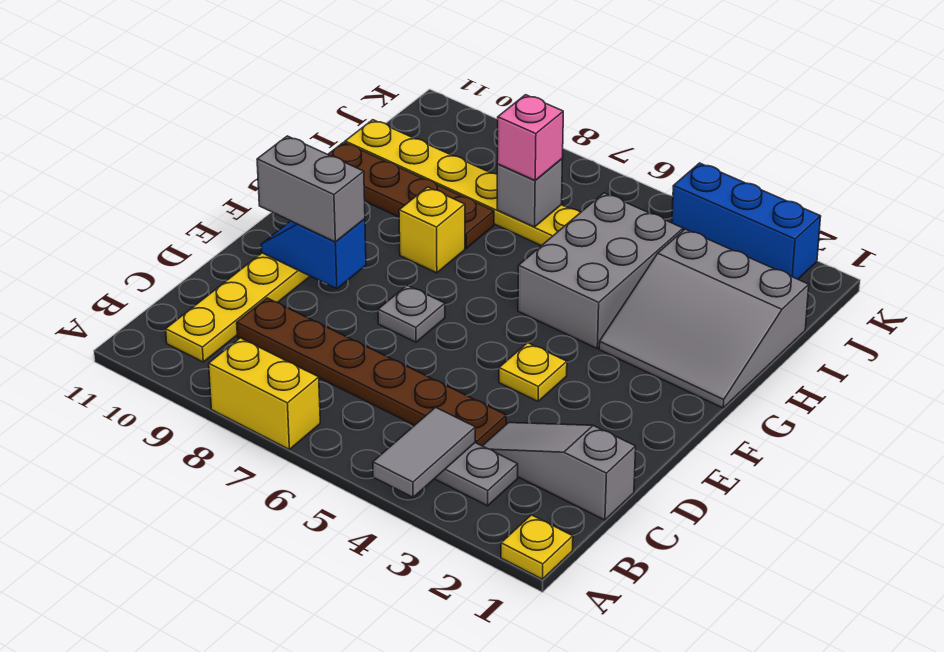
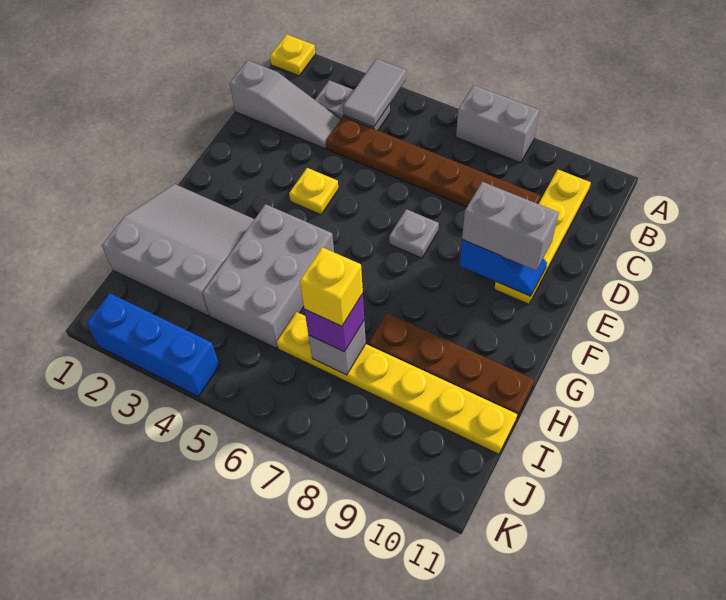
yellow 1x2 brick [209,338,320,449] -> grey 1x2 brick [456,85,540,163]
yellow 1x1 brick [399,187,465,273] -> yellow 1x1 brick moved to [300,247,363,326]
pink 1x1 brick [497,95,563,180] -> purple 1x1 brick [304,294,364,352]

